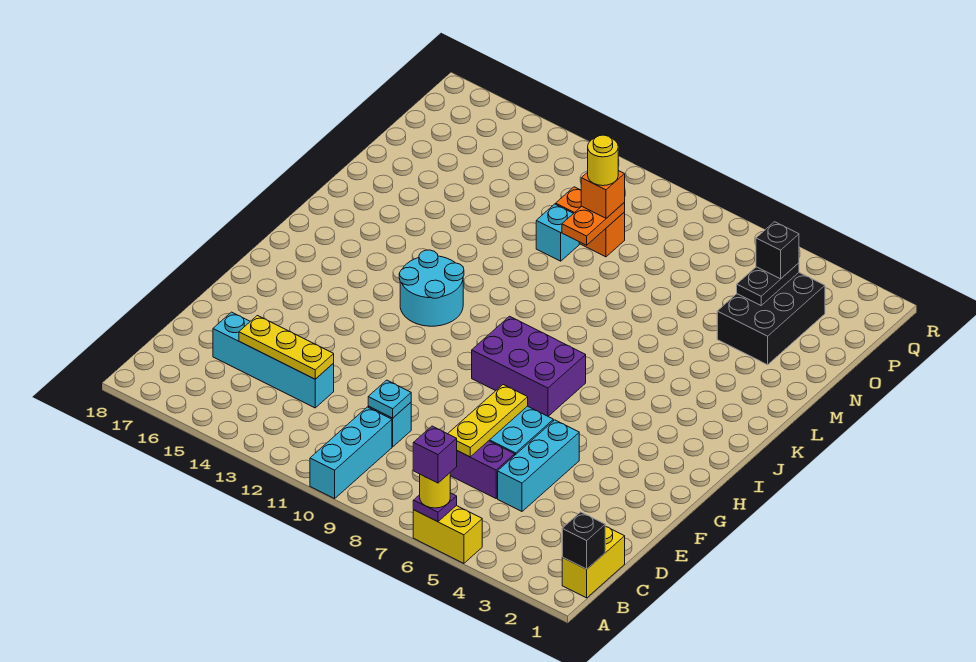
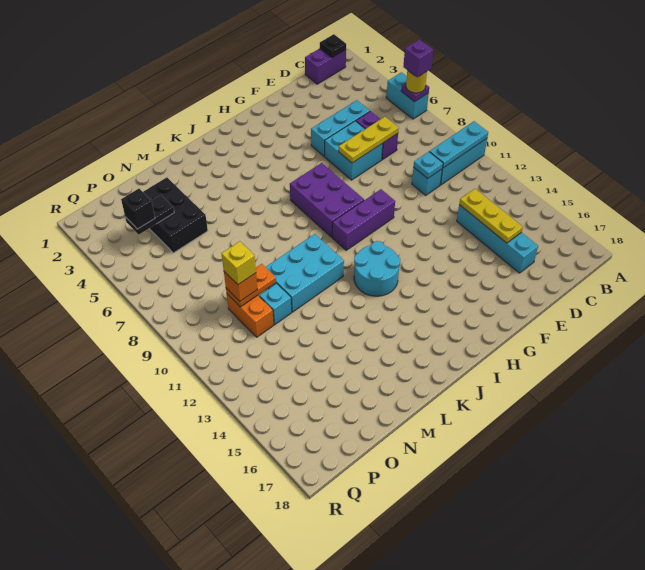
yellow 1x2 brick [413,506,482,563] -> cyan 1x2 brick [386,72,429,119]
none -> cyan 1x3 plate [429,121,488,168]
yellow 1x2 brick [562,527,625,598] -> purple 1x2 brick [305,49,346,84]
black 1x1 brick [562,512,606,569] -> black 1x1 plate [320,34,346,58]
none -> purple 1x3 brick [332,189,395,250]
none -> cyan 2x3 brick [266,234,344,312]
black 2x3 brick [717,273,825,365] -> black 2x3 brick turned to [143,177,208,253]
yellow 1x1 round brick [588,135,618,186] -> yellow 1x1 brick [222,241,256,285]

